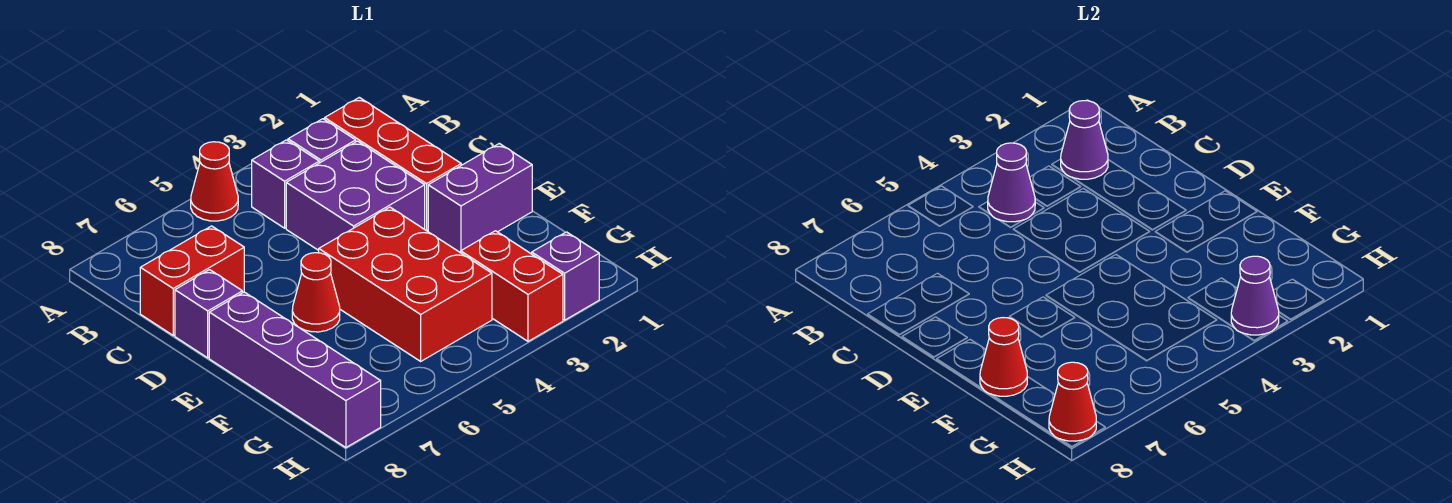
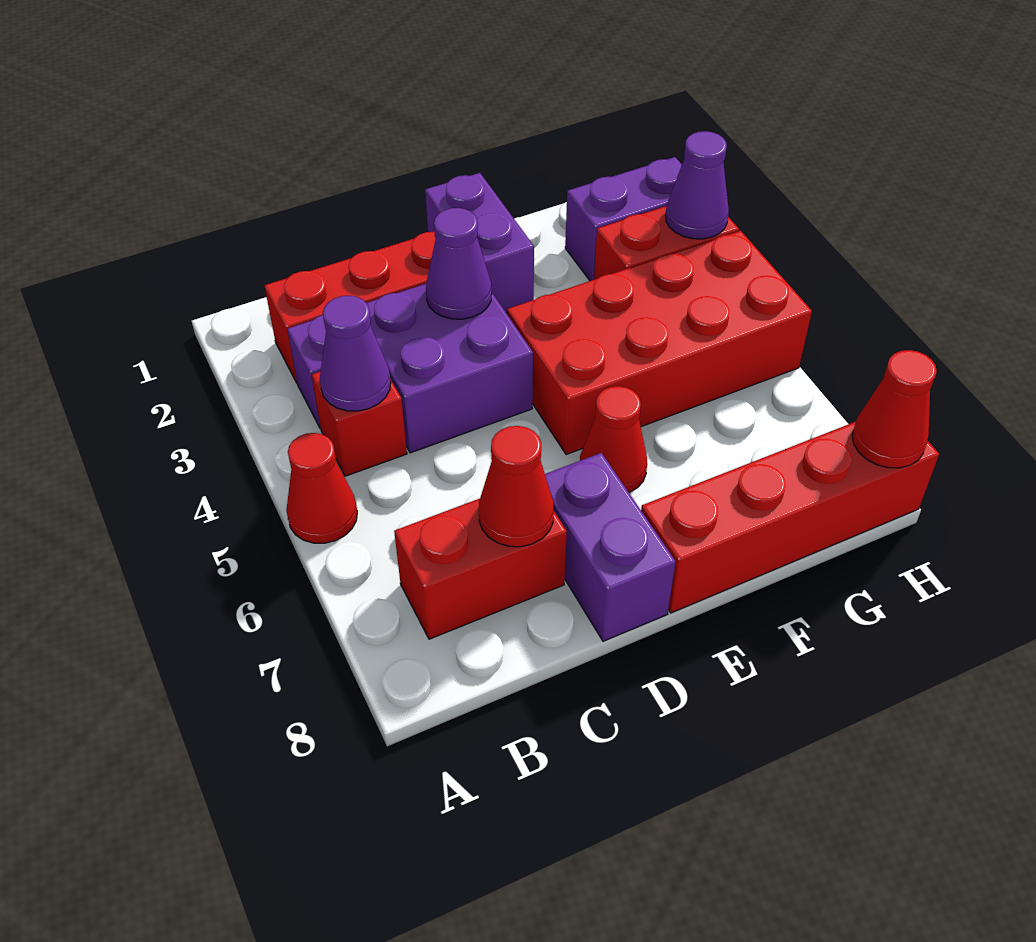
purple 1x1 cone [1061,101,1108,179] -> purple 1x1 cone moved to [426,208,492,319]
purple 1x1 brick [252,140,319,228] -> red 1x1 brick [312,371,407,476]
red 1x2 brick [140,226,244,335] -> red 1x2 brick turned to [394,499,567,639]
purple 1x1 brick [175,270,242,358] -> purple 1x2 brick [545,453,676,641]
red 2x3 brick [319,207,492,361] -> red 2x4 brick [507,231,812,454]
purple 1x4 brick [209,292,381,448] -> red 1x4 brick [641,422,939,613]
red 1x1 cone [980,318,1027,396] -> red 1x1 cone moved to [479,426,554,547]
purple 1x1 brick [532,232,599,320] -> purple 1x2 brick [565,157,682,281]

